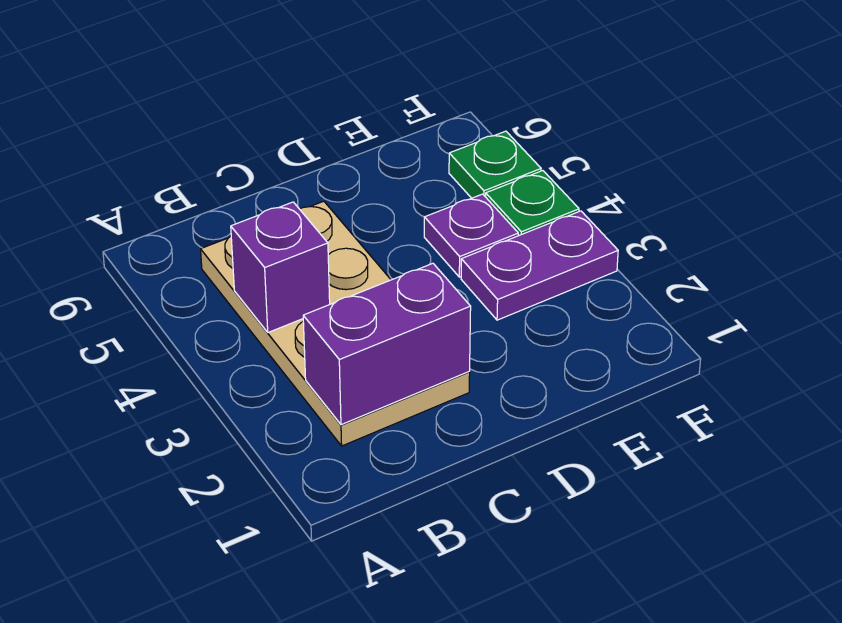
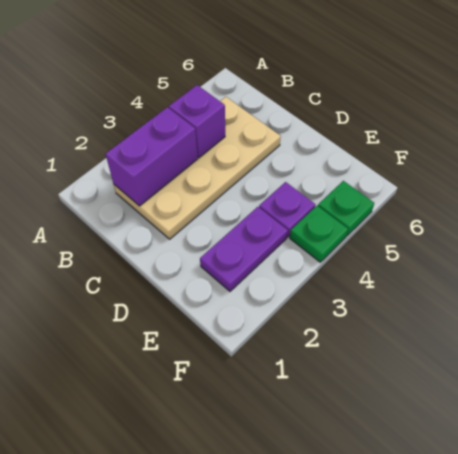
purple 1x2 brick [303,263,471,425] -> purple 1x2 brick turned to [106,107,198,206]
purple 1x2 plate [461,211,618,320] -> purple 1x2 plate turned to [200,207,288,291]

